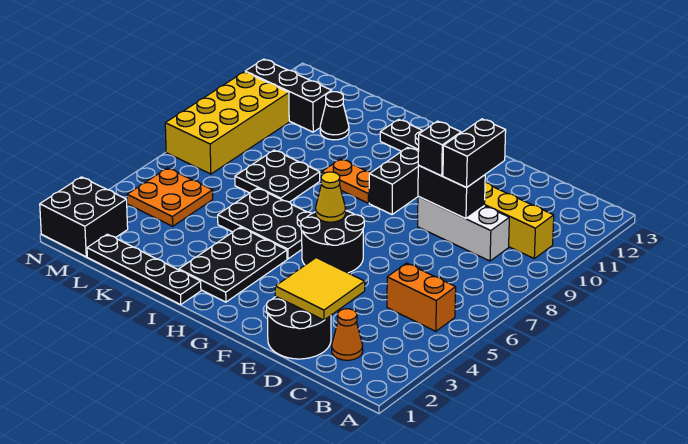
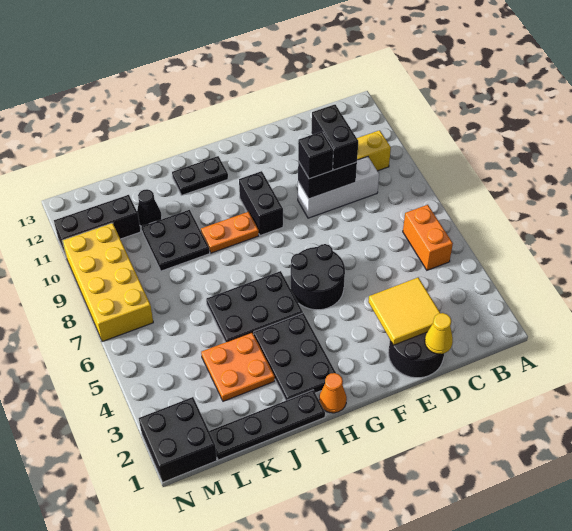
orange 1x2 brick [387,263,456,331] -> orange 1x2 brick turned to [403,205,453,270]
orange 1x1 cone [332,309,363,360] -> orange 1x1 cone moved to [319,373,347,413]
yellow 1x1 cone [316,172,346,222] -> yellow 1x1 cone moved to [425,313,453,354]
black 2x2 plate [235,150,320,202] -> black 2x2 plate moved to [141,210,210,271]
orange 2x2 plate [127,168,213,226] -> orange 2x2 plate moved to [201,333,275,401]

